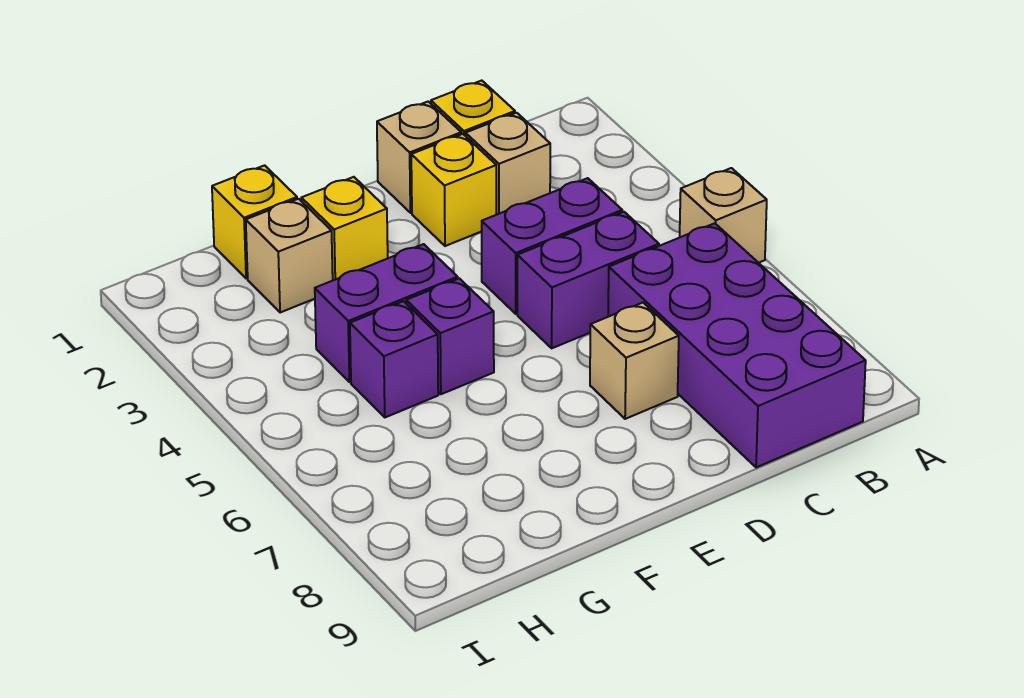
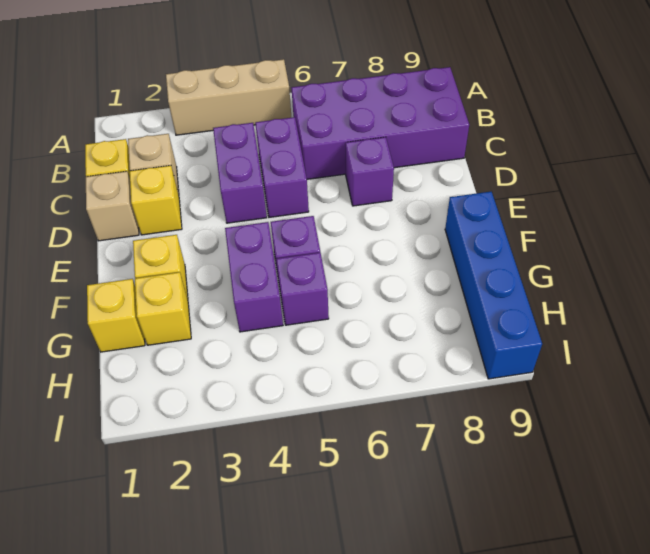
tan 1x1 brick [680,168,767,263] -> tan 1x3 brick [166,59,292,135]
tan 1x1 brick [590,303,679,419] -> purple 1x1 brick [346,137,394,206]
none -> blue 1x4 brick [445,192,542,379]
tan 1x1 brick [246,199,333,313] -> yellow 1x1 brick [135,272,191,345]

